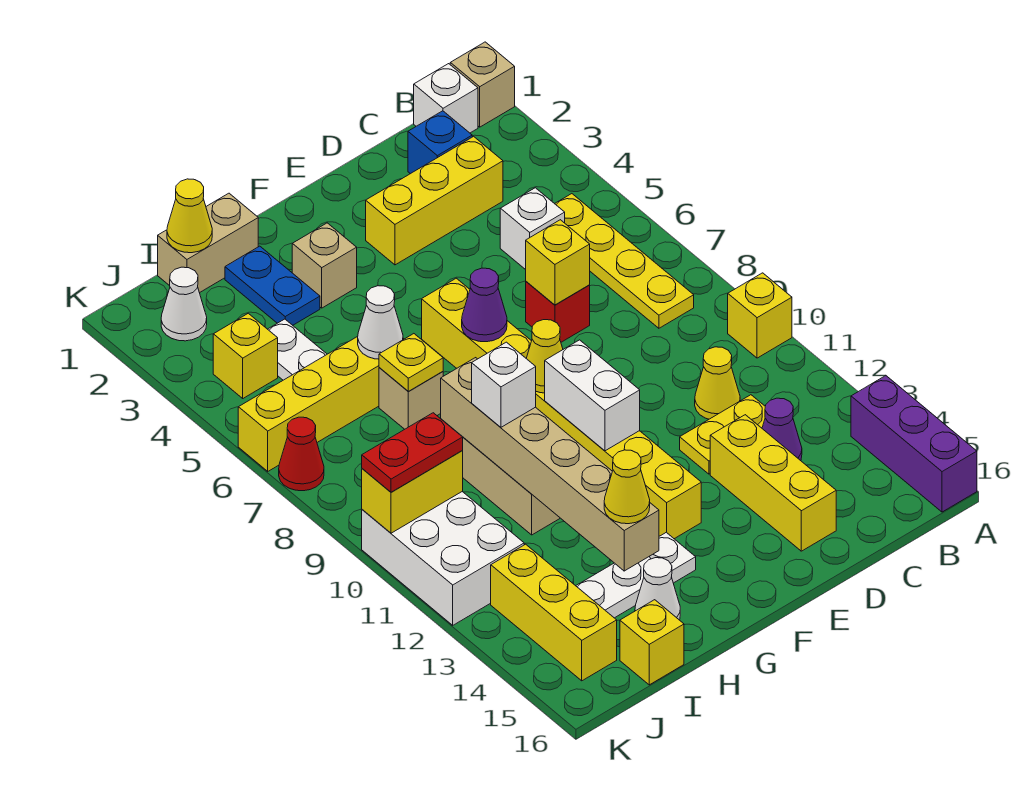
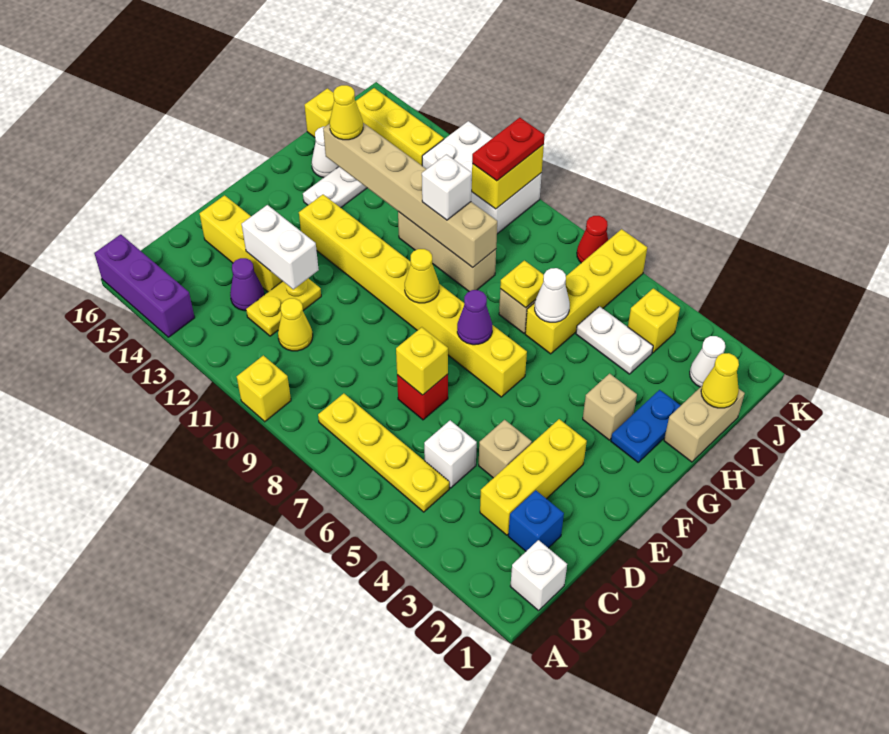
tan 1x1 brick [450,42,515,127] -> tan 1x1 brick moved to [479,420,532,478]
white 1x2 brick [545,340,640,451] -> white 1x2 brick moved to [242,205,319,289]
blue 1x2 plate [225,246,320,325] -> blue 1x2 plate turned to [611,390,681,462]

